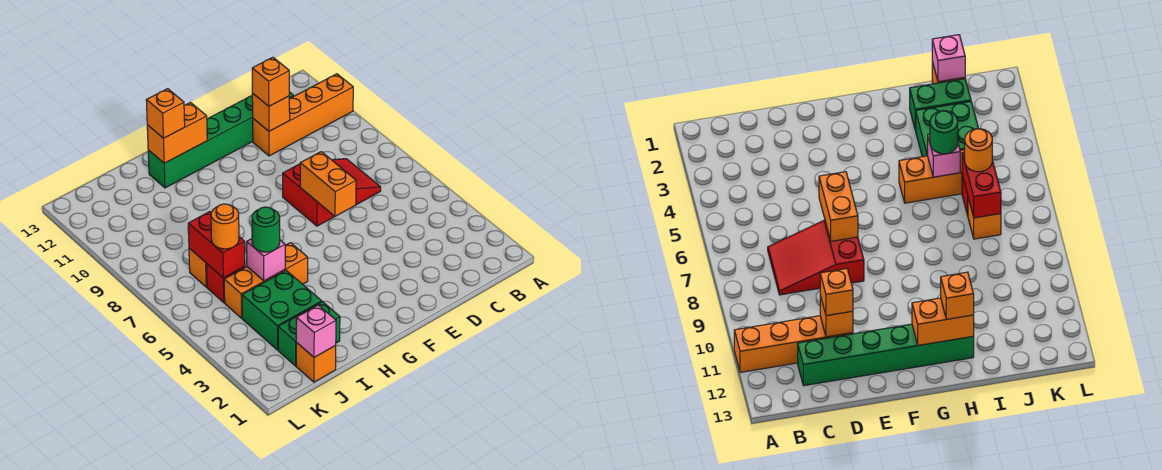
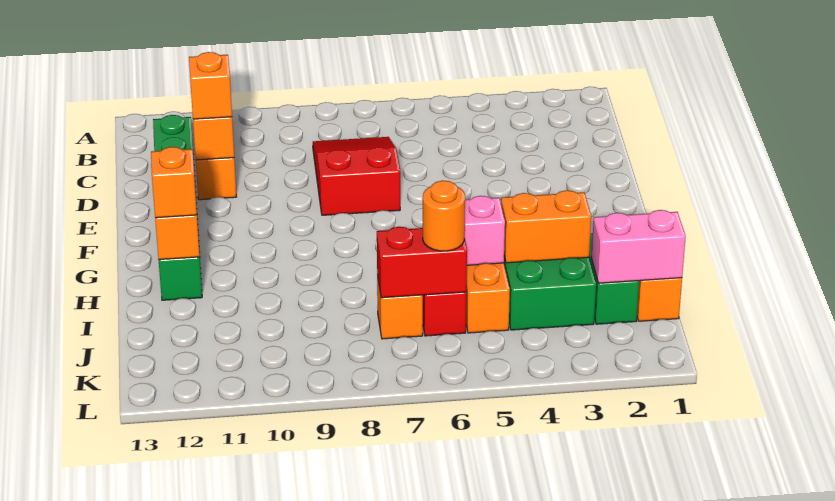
orange 1x2 brick [300,152,356,216] -> orange 1x2 brick moved to [501,190,591,263]
green 1x1 round brick [252,207,280,252] -> none
pink 1x1 brick [296,305,336,357] -> pink 1x2 brick [592,210,686,283]

